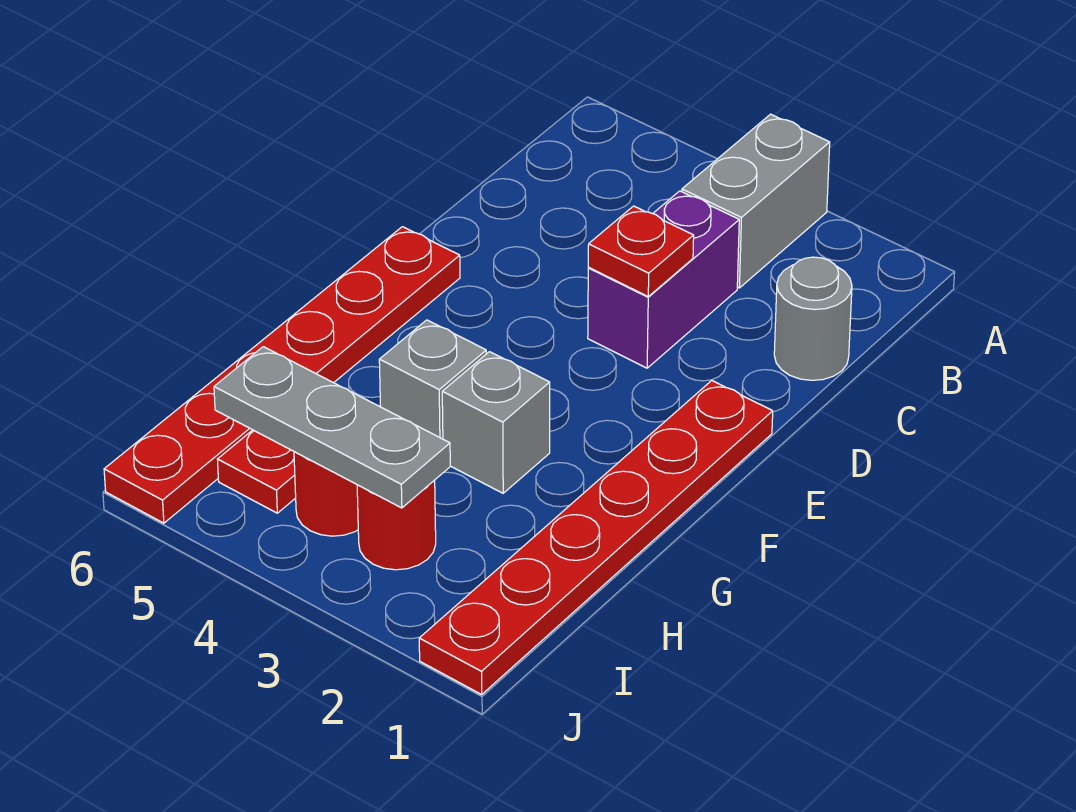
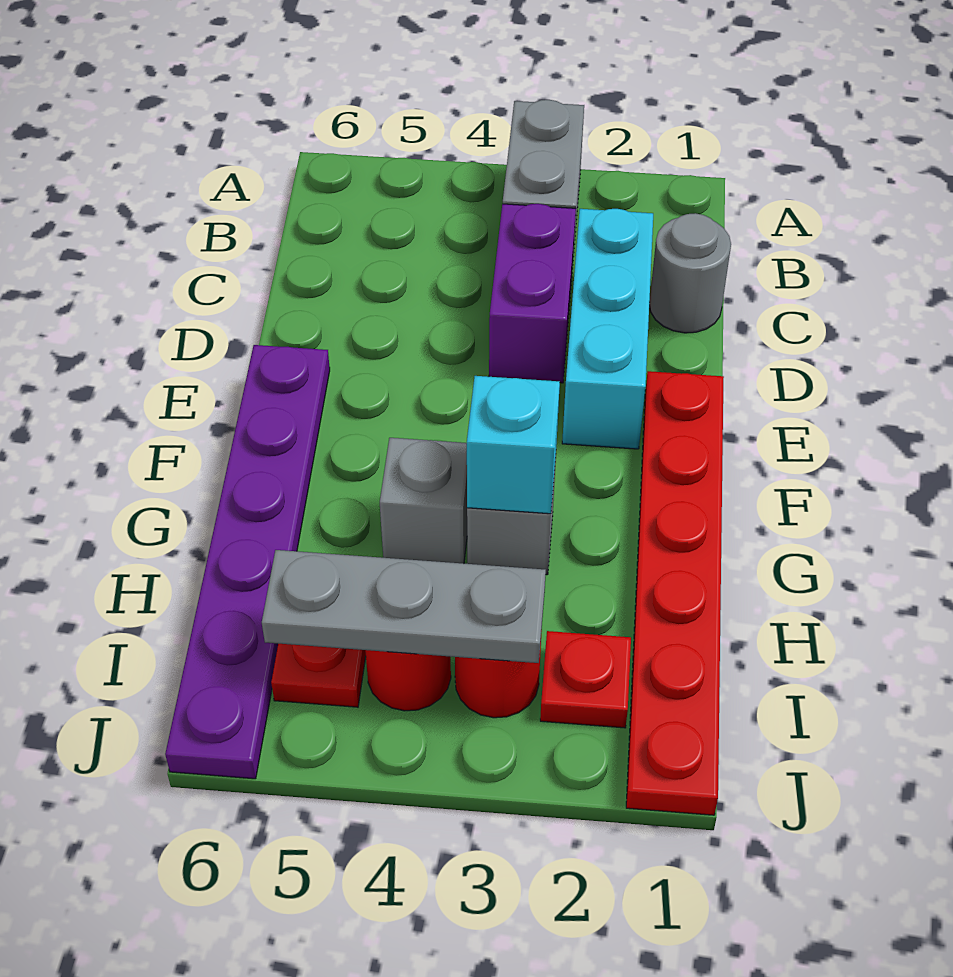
none -> cyan 1x3 brick [562,209,653,449]
red 1x1 plate [588,206,694,296] -> red 1x1 plate moved to [540,631,631,728]
red 1x6 plate [104,227,460,523] -> purple 1x6 plate [165,345,330,779]
none -> cyan 1x1 brick [467,376,560,514]

